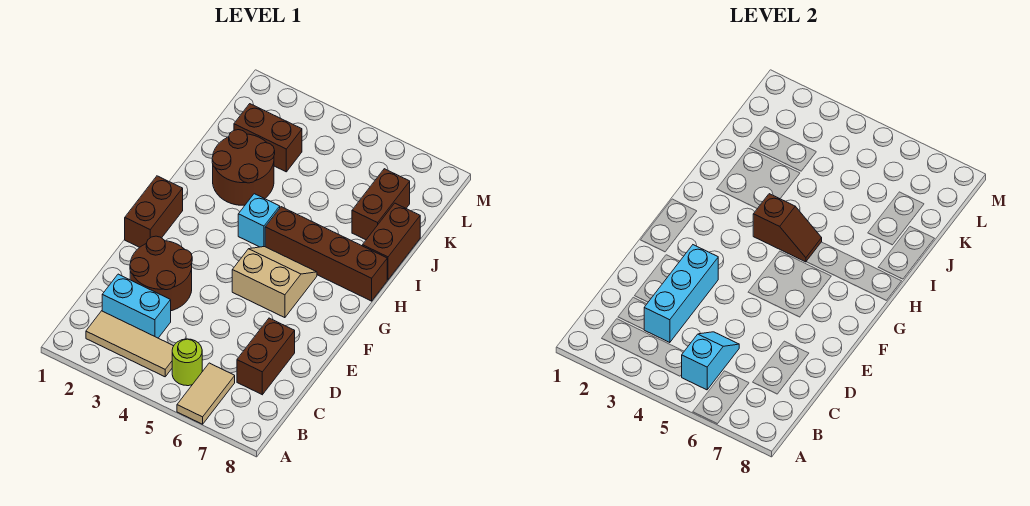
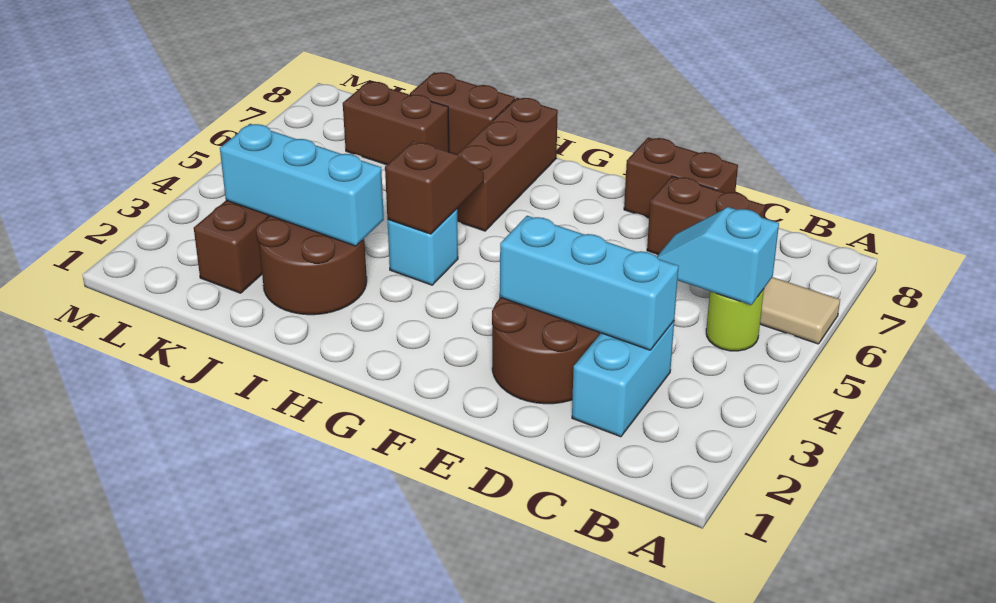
tan 1x3 tile [86,311,173,377] -> none
brown 1x2 brick [125,176,183,247] -> brown 1x2 brick moved to [624,137,738,218]
tan 2x2 slope [232,247,317,318] -> none
brown 1x4 brick [265,207,387,301] -> brown 1x3 brick [457,98,558,231]
none -> cyan 1x3 brick [220,124,384,246]

